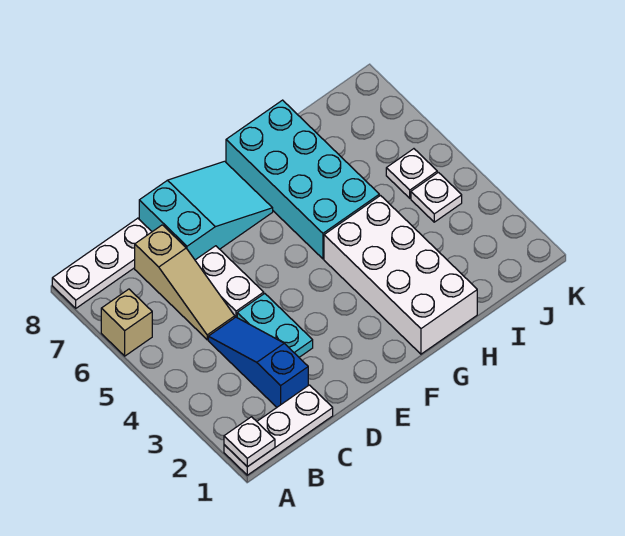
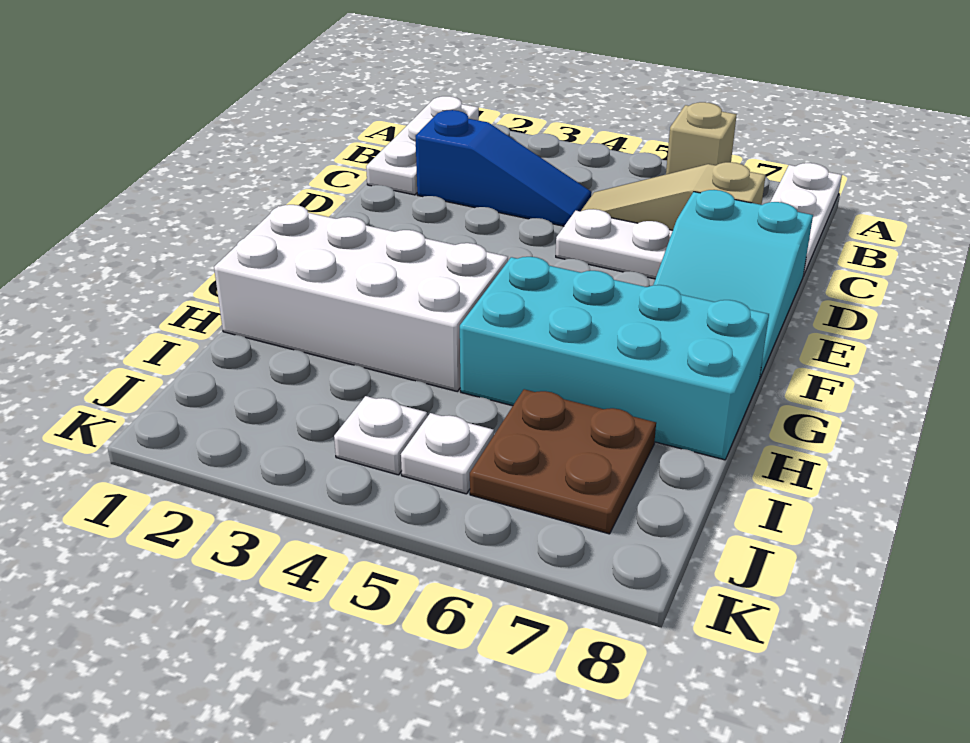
white 1x1 plate [224,417,275,467] -> none
cyan 1x2 plate [237,293,313,357] -> none
none -> brown 2x2 plate [470,389,656,534]

